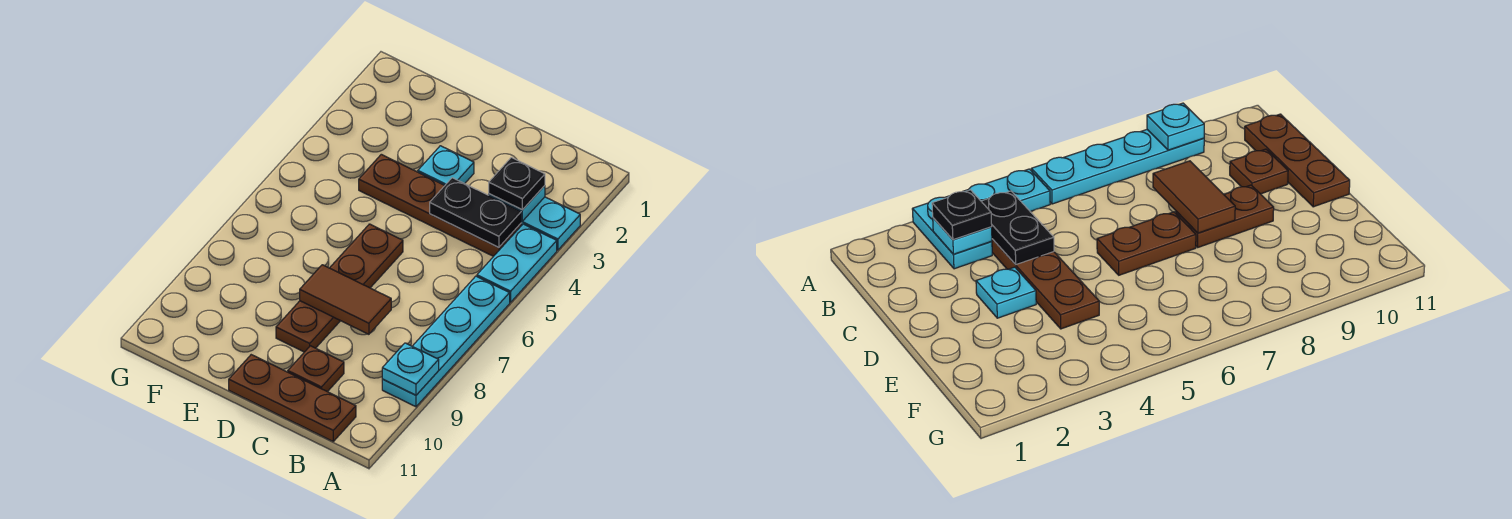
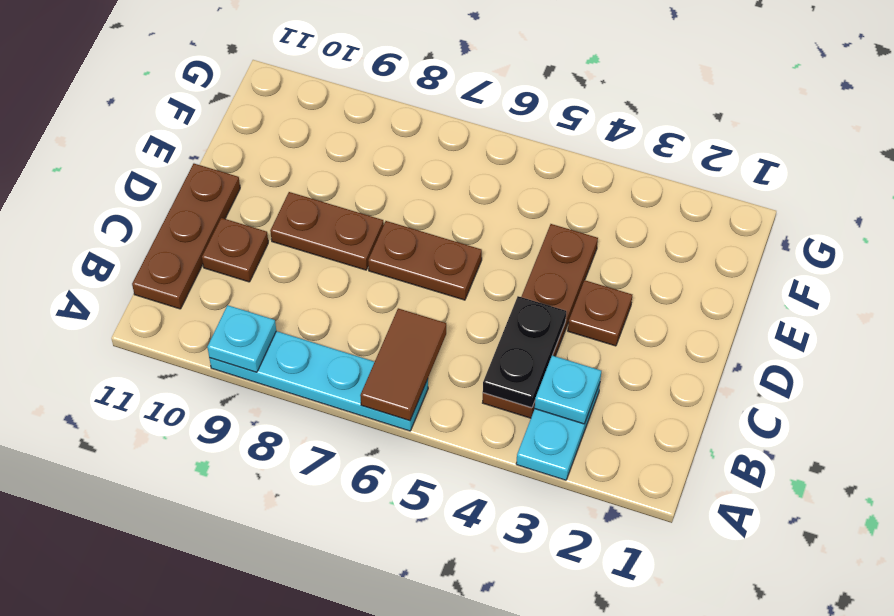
cyan 1x2 plate [477,224,557,302] -> none
black 1x1 plate [489,157,545,210] -> none
brown 1x2 tile [300,265,391,334] -> brown 1x2 tile moved to [360,308,446,421]
cyan 1x1 plate [418,146,474,185] -> brown 1x1 plate [568,280,632,346]

